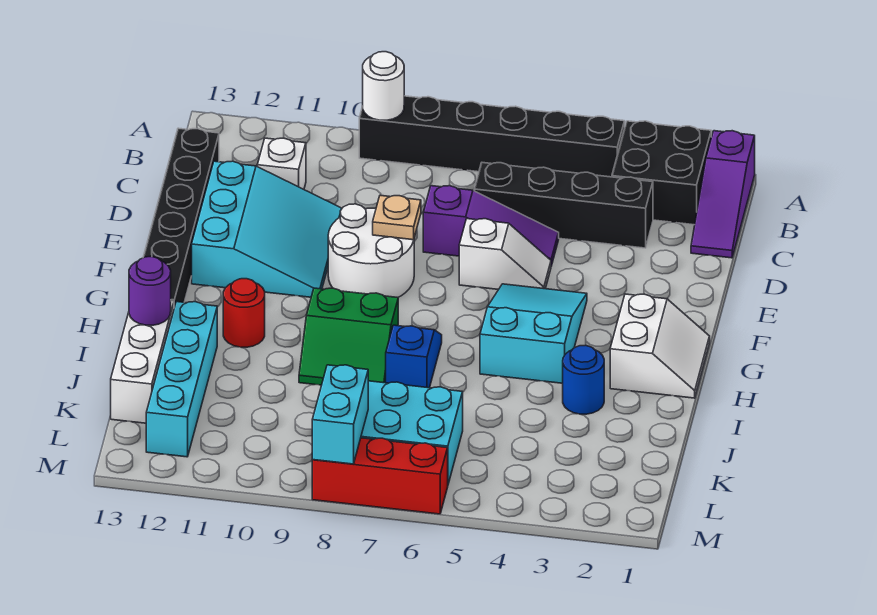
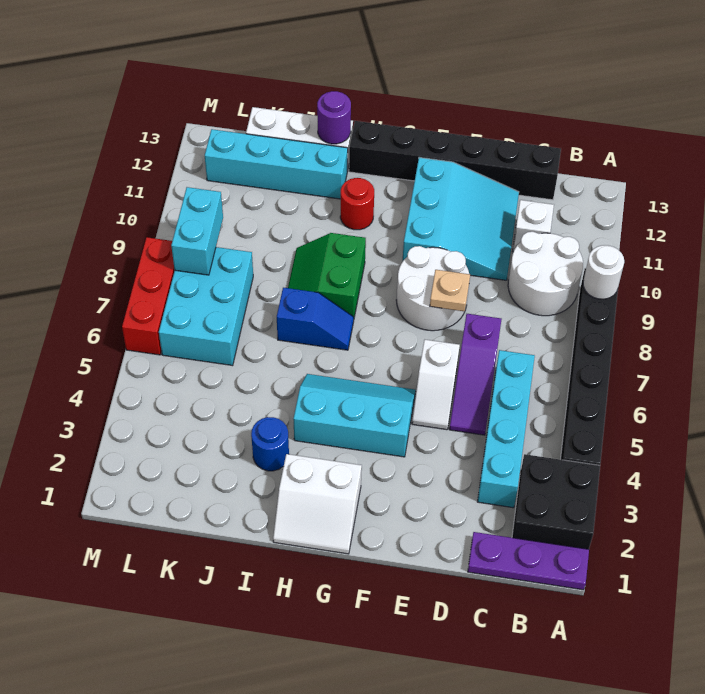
purple 1x3 slope [691,131,755,258] -> purple 1x3 plate [468,532,589,590]
none -> white 2x2 round brick [508,232,583,316]
black 1x4 brick [474,163,653,248] -> cyan 1x4 brick [478,350,535,508]
cyan 3x3 slope [192,161,342,297] -> cyan 3x3 slope turned to [402,157,519,280]
cyan 2x3 slope [480,284,587,383] -> cyan 2x3 slope turned to [293,374,416,457]
cyan 1x2 brick [312,365,368,464] -> cyan 1x2 brick turned to [171,187,223,275]

